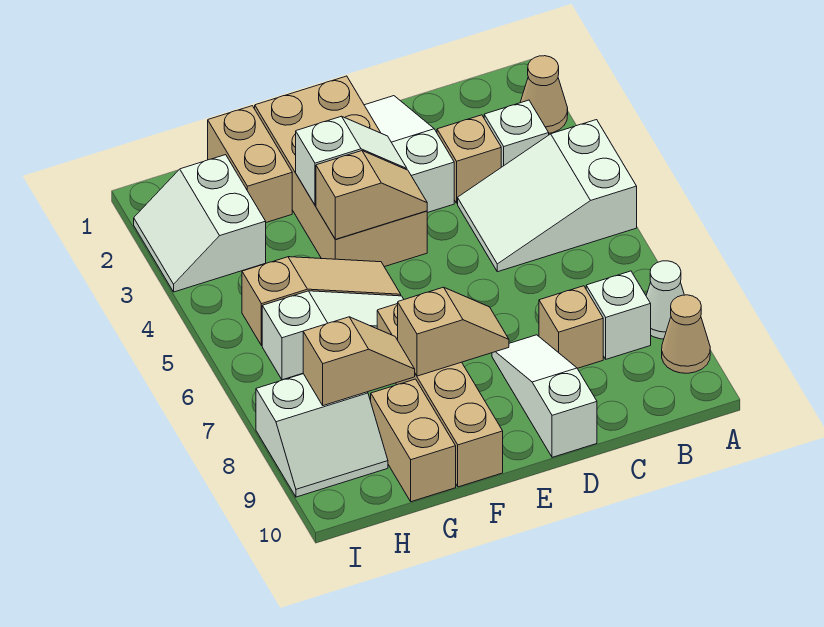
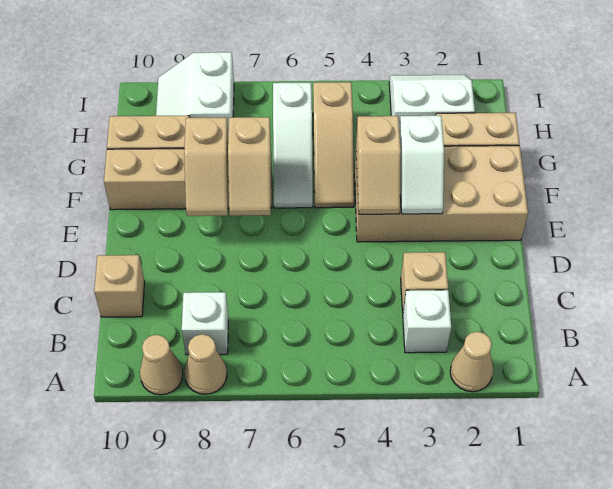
white 2x3 slope [458,120,637,272] -> none
white 1x1 cone [646,261,684,339] -> tan 1x1 cone [184,334,227,394]
tan 1x1 brick [539,286,603,368] -> tan 1x1 brick moved to [94,255,145,317]
white 1x3 slope [364,96,454,213] -> none
white 1x3 slope [492,335,597,457] -> none
tan 1x2 slope [303,317,415,406] -> tan 1x2 slope moved to [228,117,271,216]

